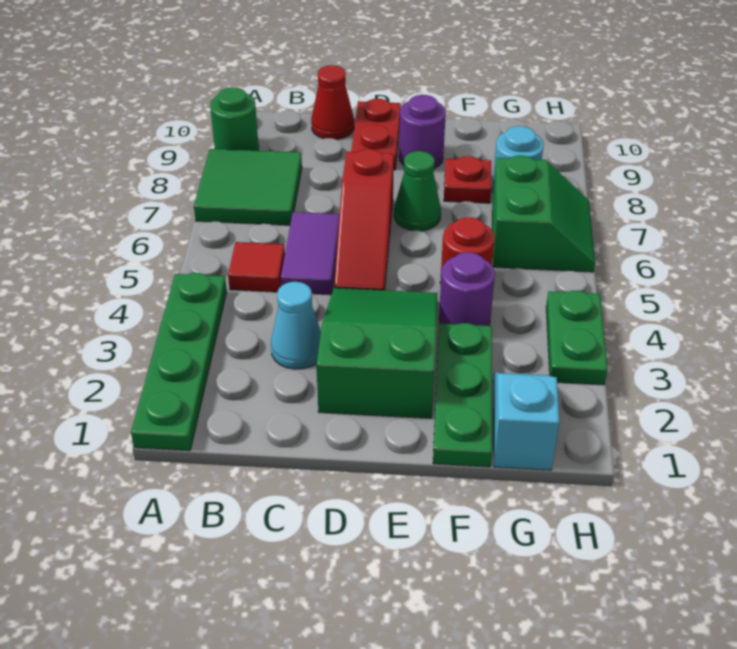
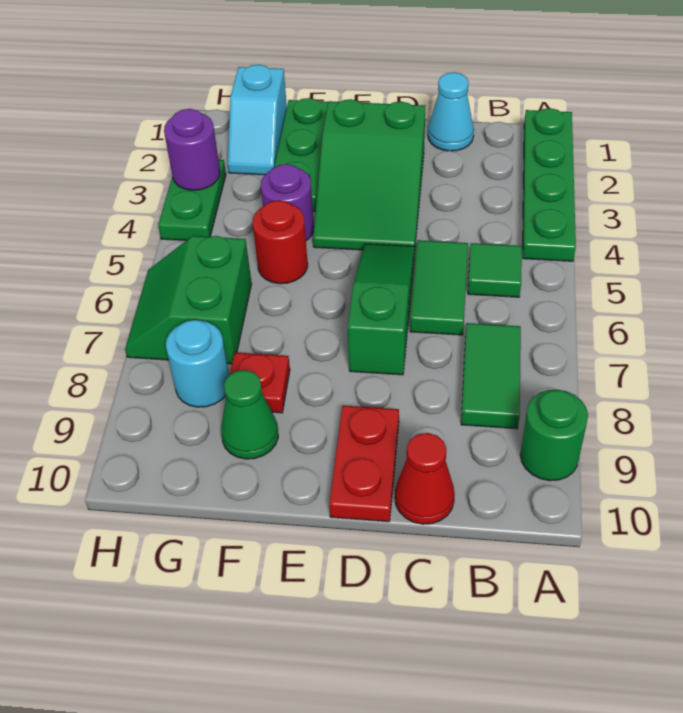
green 2x2 tile [194,149,302,225] -> green 1x2 tile [461,323,521,429]
red 1x1 tile [228,242,285,292] -> green 1x1 tile [468,243,522,297]
cyan 1x1 cone [271,282,321,369] -> cyan 1x1 cone moved to [428,72,474,151]
purple 1x2 tile [281,212,340,295] -> green 1x2 tile [410,240,468,335]
red 1x3 slope [334,149,394,290] -> green 1x3 slope [347,244,415,375]
green 1x1 cone [394,151,441,231] -> green 1x1 cone moved to [221,370,278,459]
purple 1x1 round brick [399,95,446,169] -> purple 1x1 round brick moved to [164,109,220,190]

